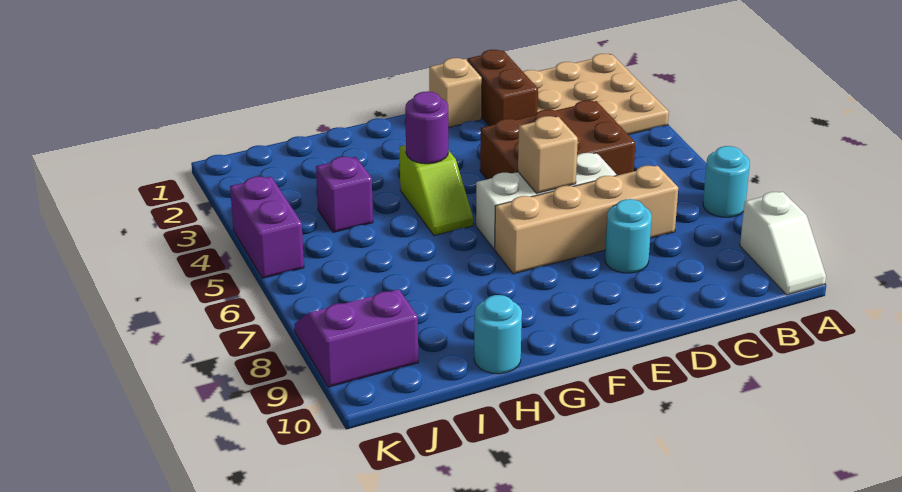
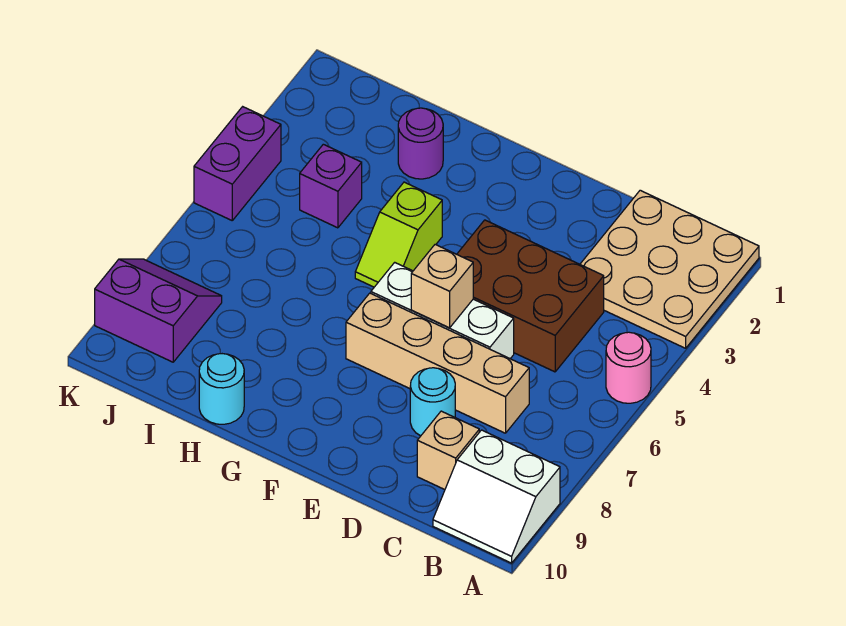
none -> pink 1x1 round brick [606,332,651,403]
cyan 1x1 round brick [703,146,750,217] -> none
white 1x2 slope [740,192,826,295] -> white 2x2 slope [433,430,560,563]
brown 1x2 brick [467,50,538,126] -> none
tan 1x1 brick [429,58,482,127] -> tan 1x1 brick moved to [417,411,479,490]
purple 1x1 round brick [405,91,448,164] -> purple 1x1 round brick moved to [398,108,443,179]

